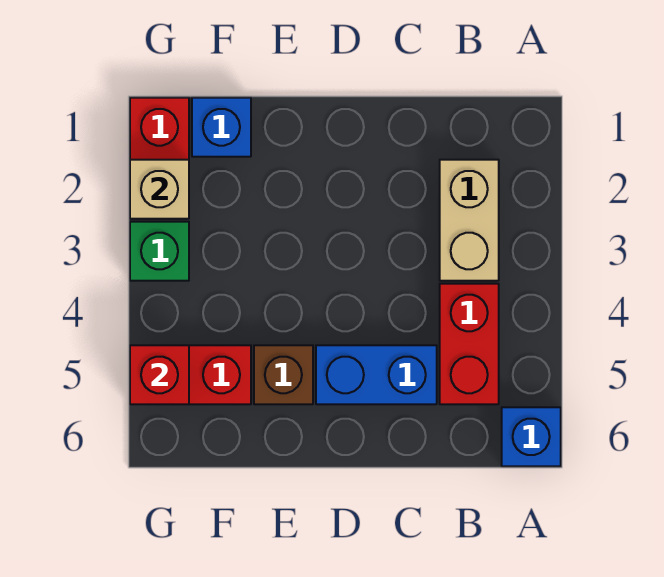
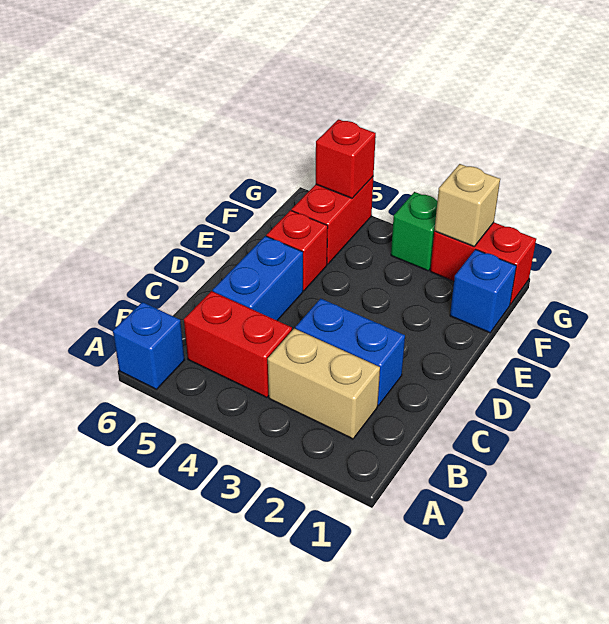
none -> blue 1x2 brick [295,298,405,406]
brown 1x1 brick [254,345,313,404] -> red 1x1 brick [267,210,328,291]

